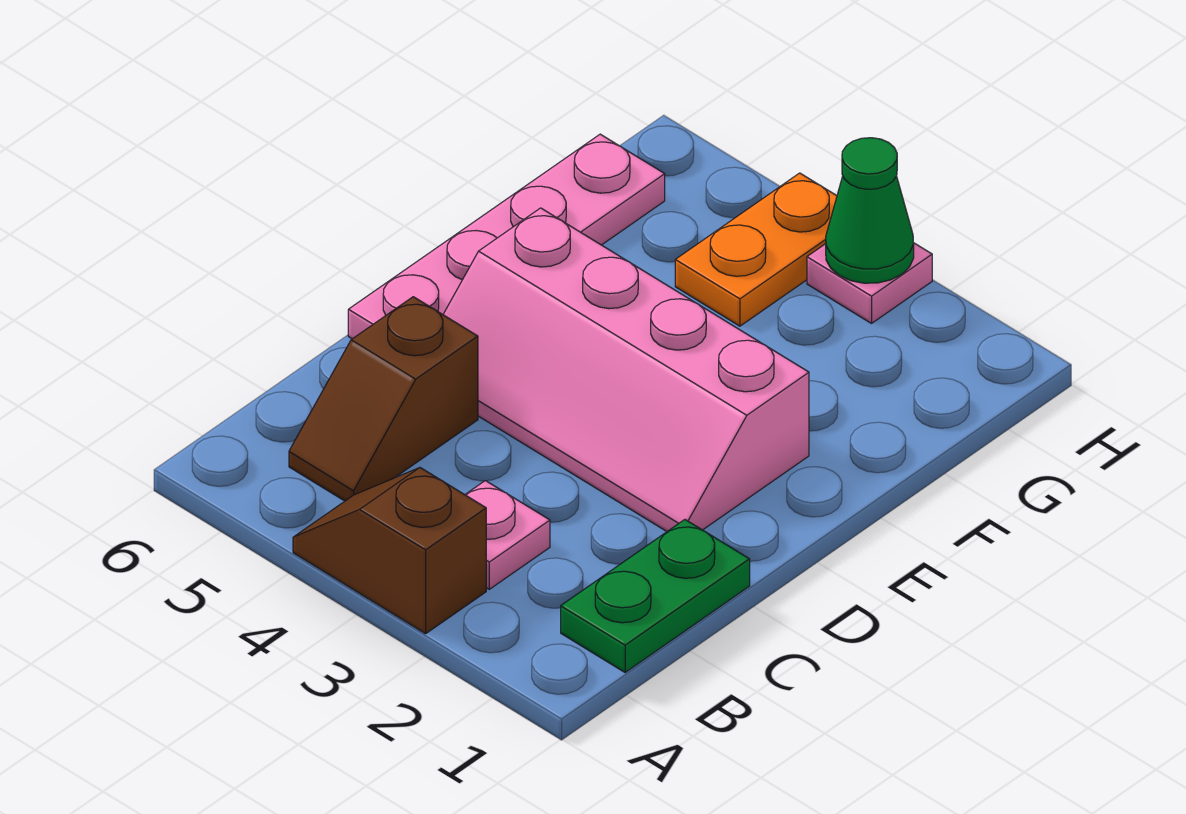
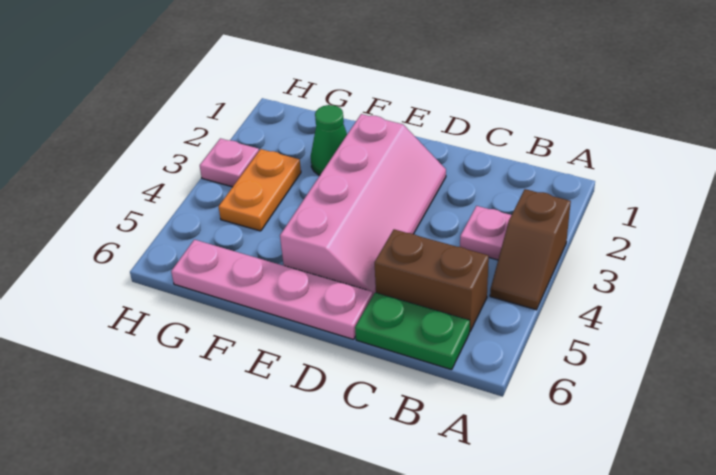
green 1x2 plate [561,520,750,672] -> green 1x2 plate moved to [355,293,470,370]
brown 1x2 slope [289,297,478,501] -> brown 1x2 brick [374,229,489,332]
orange 1x2 plate [675,173,837,326] -> orange 1x2 plate turned to [219,149,301,231]
green 1x1 cone [826,138,914,283] -> green 1x1 cone moved to [311,105,347,175]

